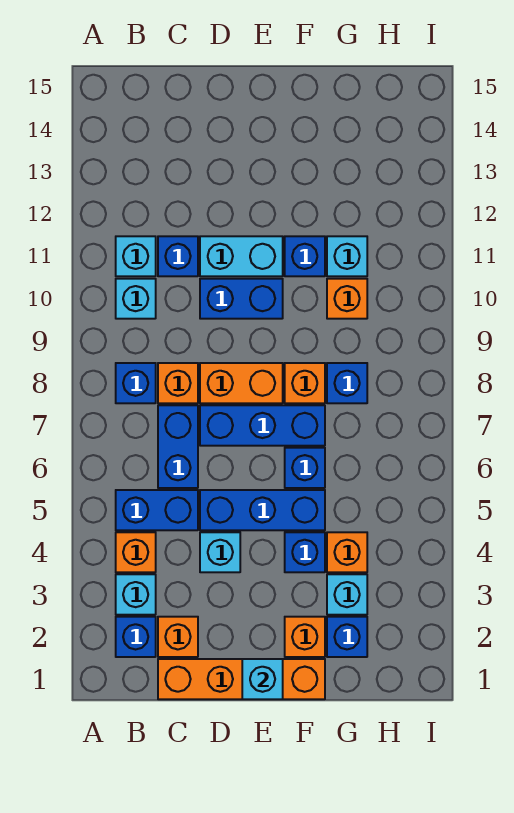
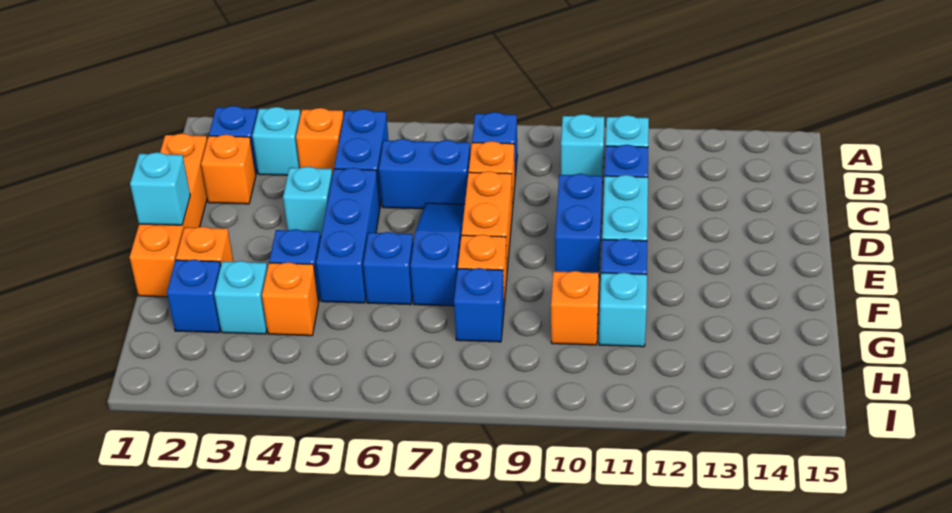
blue 1x3 brick [200,405,325,446] -> blue 1x3 slope [410,203,465,306]

